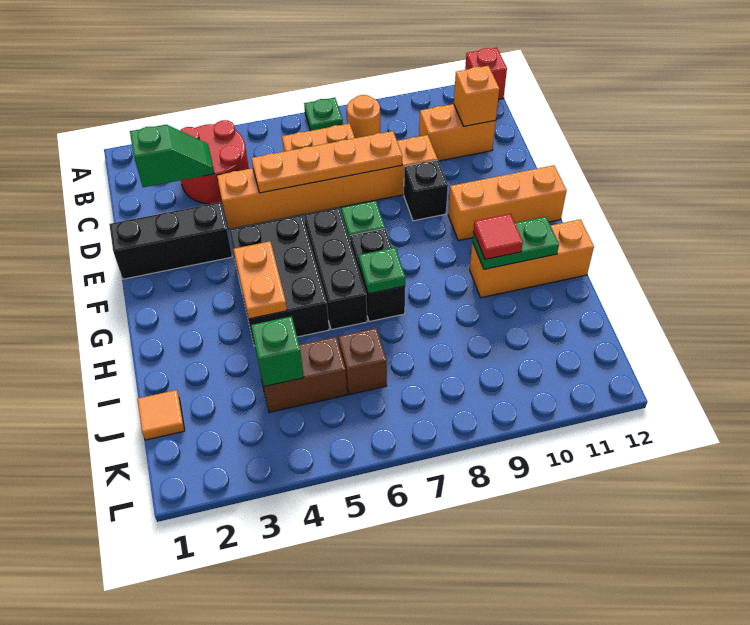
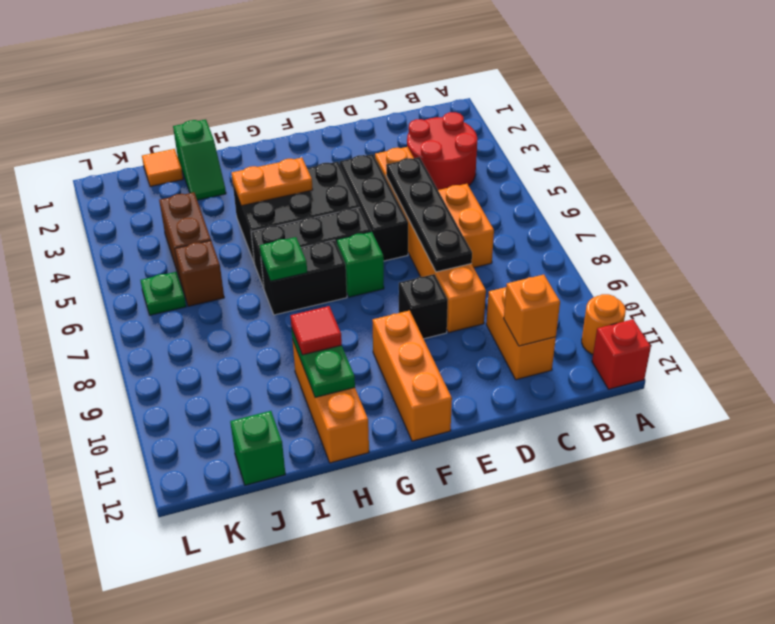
green 1x1 plate [304,98,343,131] -> green 1x1 plate moved to [140,272,186,315]
orange 1x1 round brick [347,95,380,138] -> orange 1x1 round brick moved to [582,294,626,354]
green 1x2 slope [130,125,215,187] -> green 1x2 slope moved to [173,119,226,200]
orange 1x4 plate [252,131,402,193] -> black 1x4 plate [386,157,472,272]
black 1x3 brick [109,202,232,279] -> black 1x3 brick moved to [340,154,408,261]
green 1x1 brick [251,316,304,386] -> green 1x1 brick moved to [230,411,285,485]

